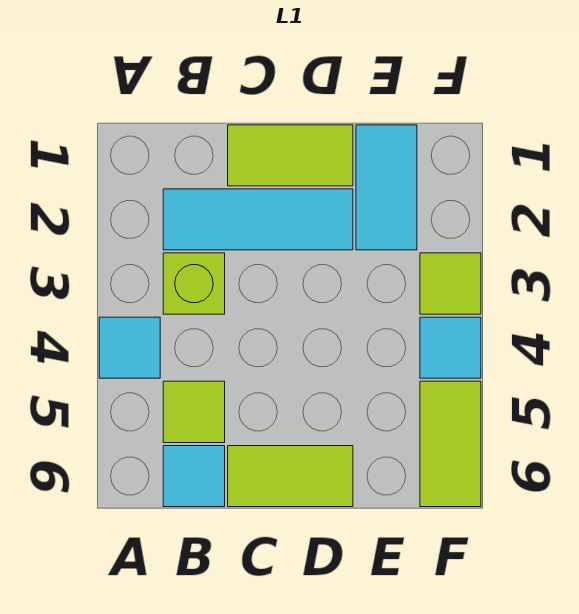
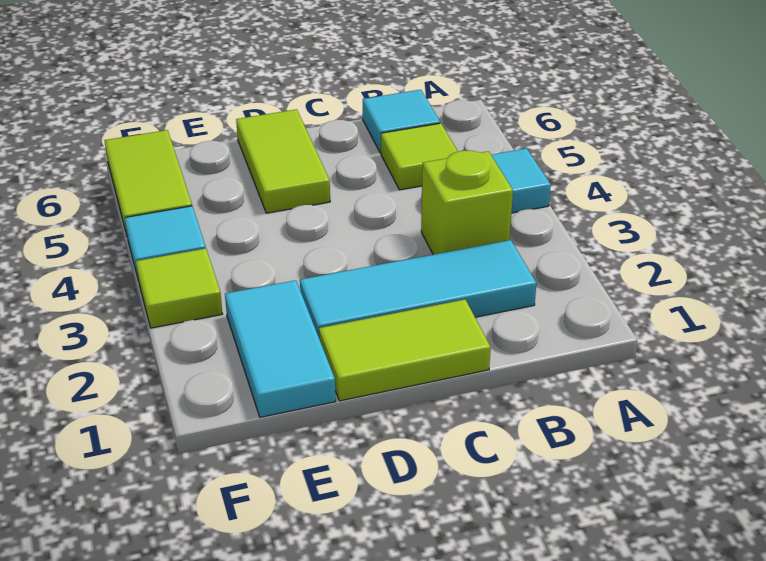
lime 1x2 tile [228,446,353,507] -> lime 1x2 tile turned to [236,109,330,213]

